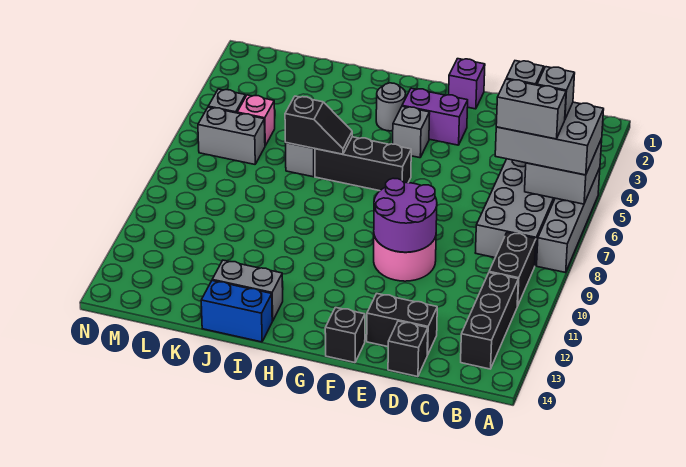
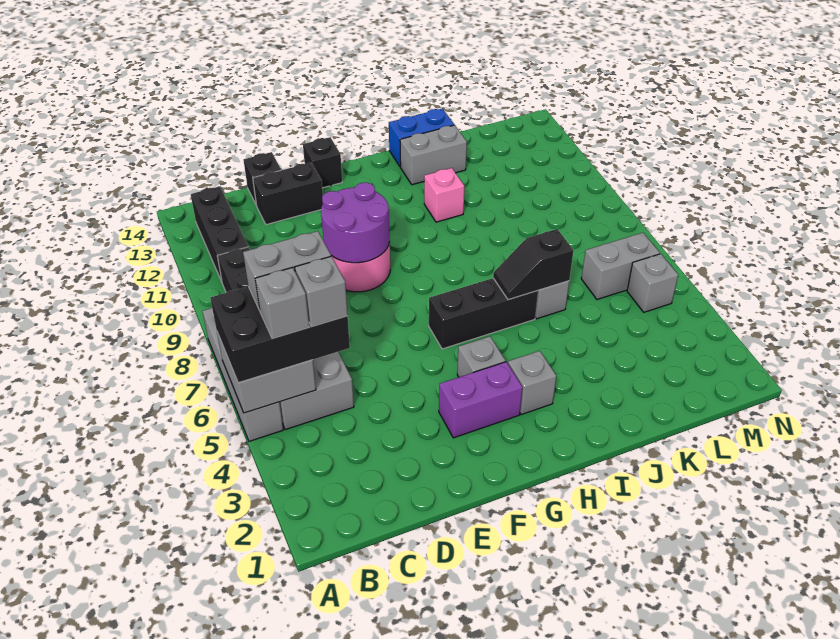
grey 2x3 brick [495,102,604,175] -> black 2x3 brick [210,287,350,383]
purple 1x1 brick [449,59,485,109] -> none
grey 1x1 round brick [376,83,406,131] -> grey 1x1 brick [508,351,556,415]
pink 1x1 brick [237,95,275,146] -> pink 1x1 brick moved to [424,168,464,222]

